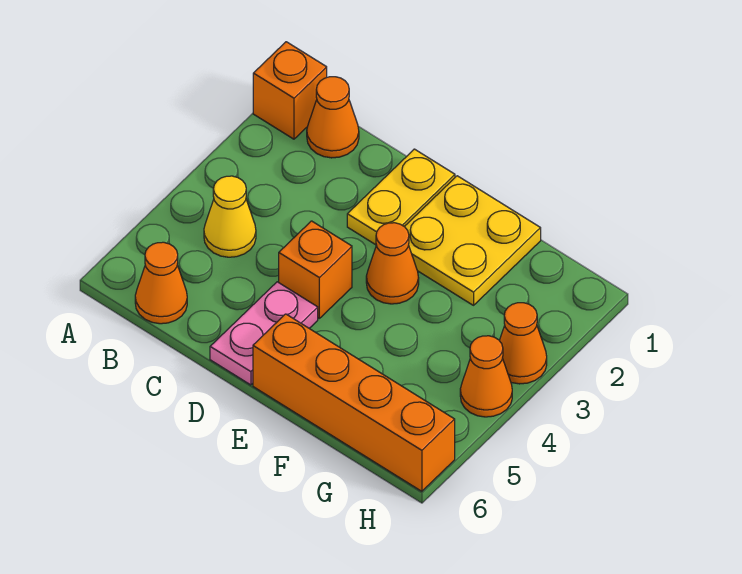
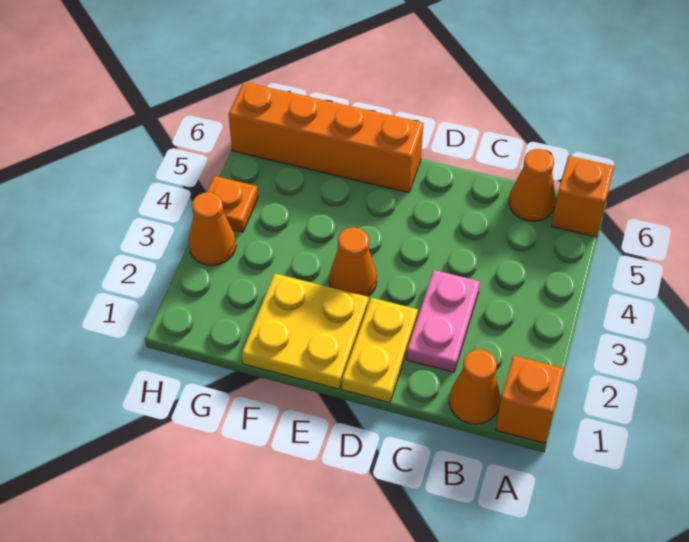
yellow 1x1 cone [204,176,256,257] -> none
orange 1x1 brick [279,221,352,318] -> orange 1x1 brick moved to [552,156,614,237]
pink 1x2 plate [210,282,318,385] -> pink 1x2 plate moved to [407,270,480,372]
orange 1x1 cone [460,336,512,417] -> orange 1x1 plate [206,176,258,232]

